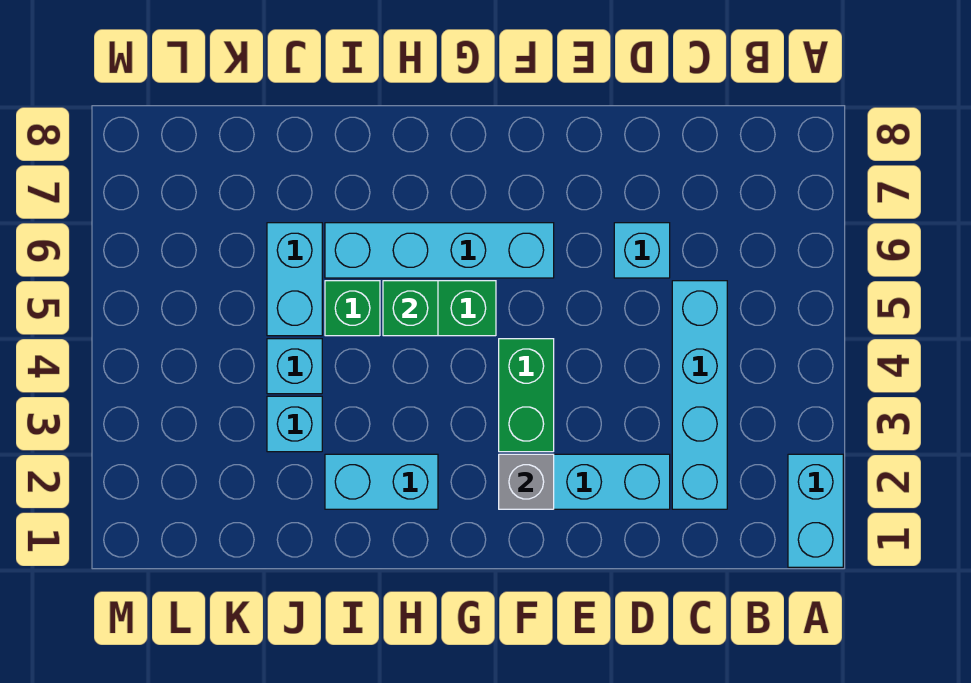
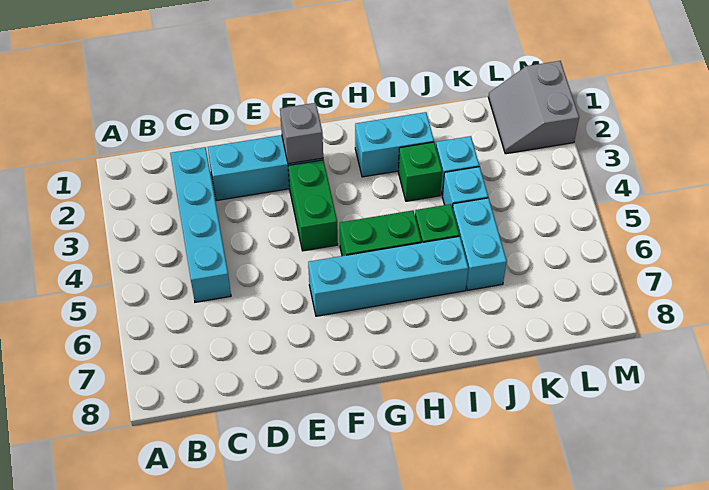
cyan 1x2 brick [788,454,843,567] -> none
cyan 1x1 brick [614,223,670,278] -> none
green 1x1 brick [383,281,438,336] -> green 1x1 brick moved to [398,142,442,201]
none -> grey 2x2 slope [488,61,579,154]

